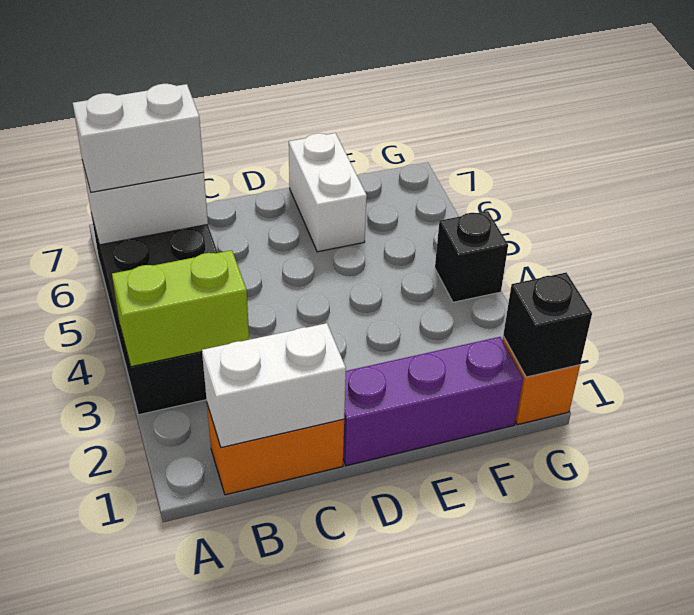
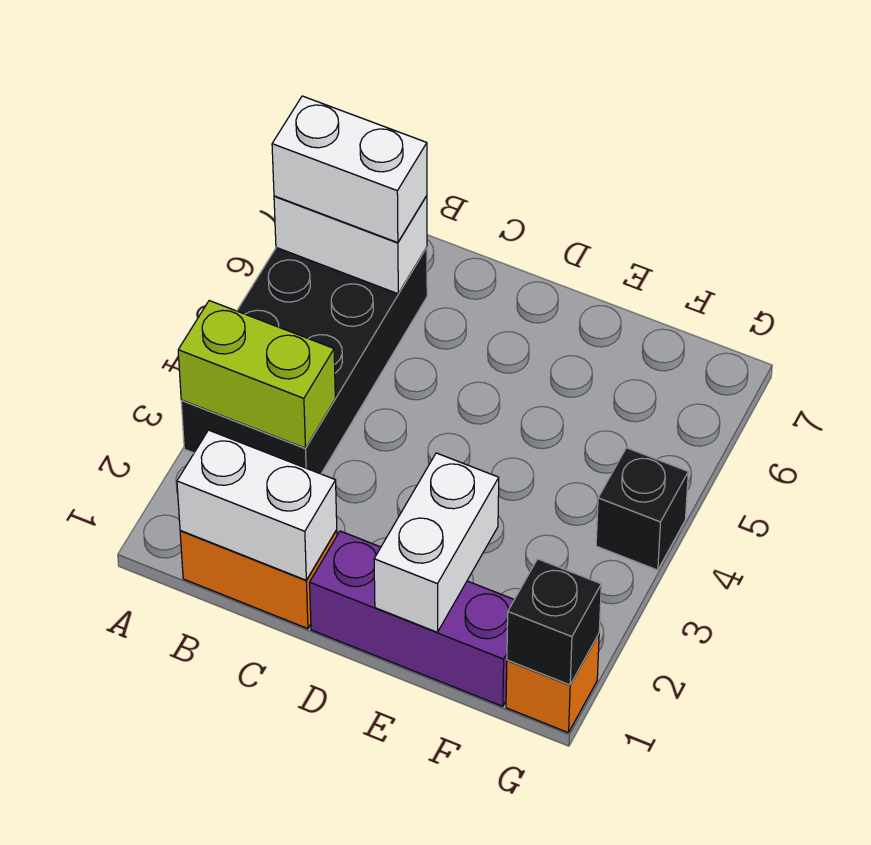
white 1x2 brick [289,133,367,252] -> white 1x2 brick moved to [374,453,499,632]

